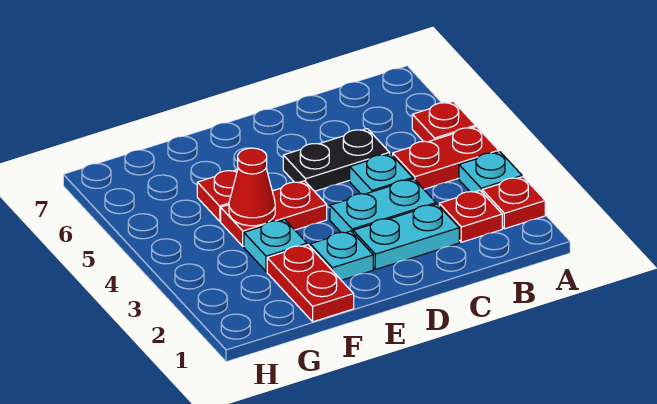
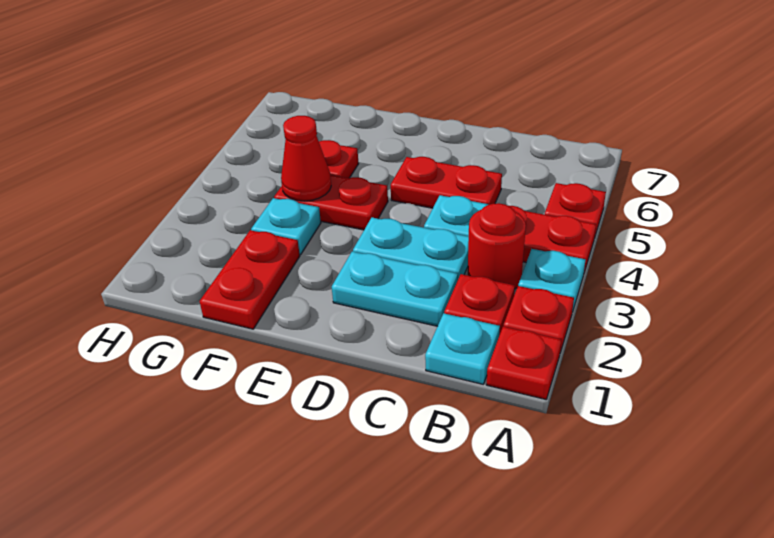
none -> red 1x1 plate [487,327,561,399]
none -> red 1x1 round brick [468,203,526,289]
black 1x2 plate [283,129,390,191] -> red 1x2 plate [391,157,502,208]
cyan 1x1 plate [310,231,373,280] -> cyan 1x1 plate moved to [425,313,500,384]

